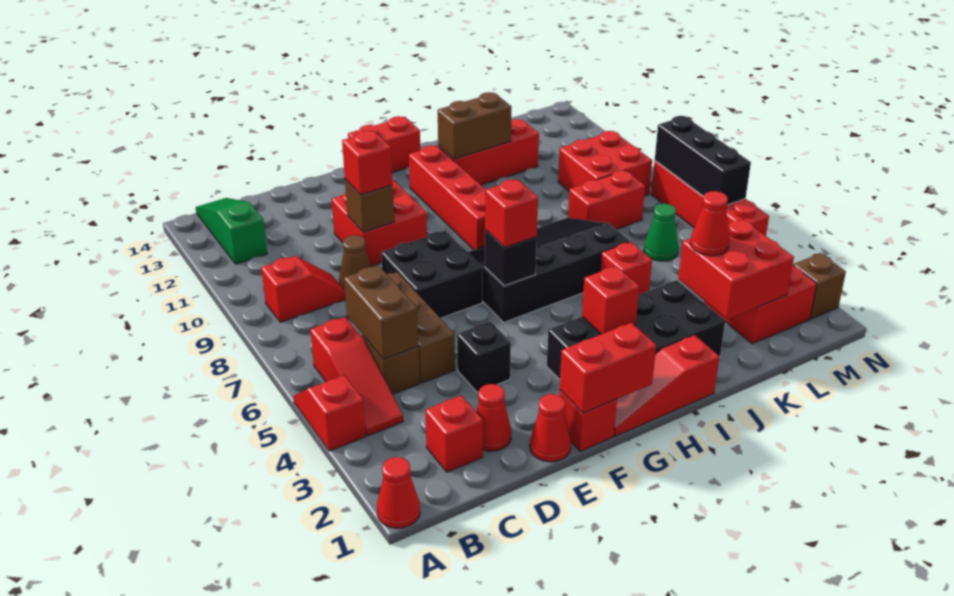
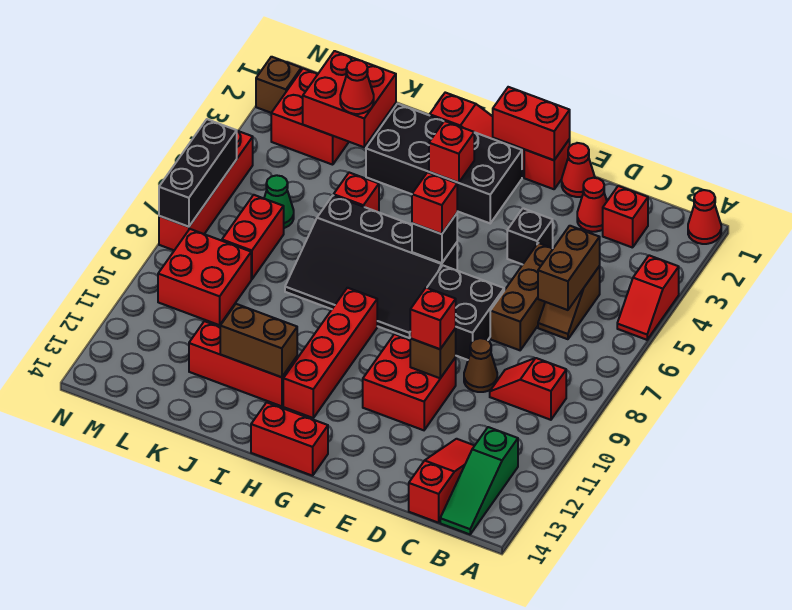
red 1x3 slope [310,317,403,436] -> red 1x3 slope moved to [409,439,475,523]
red 1x2 brick [568,170,645,229] -> red 1x2 brick turned to [222,195,284,279]

